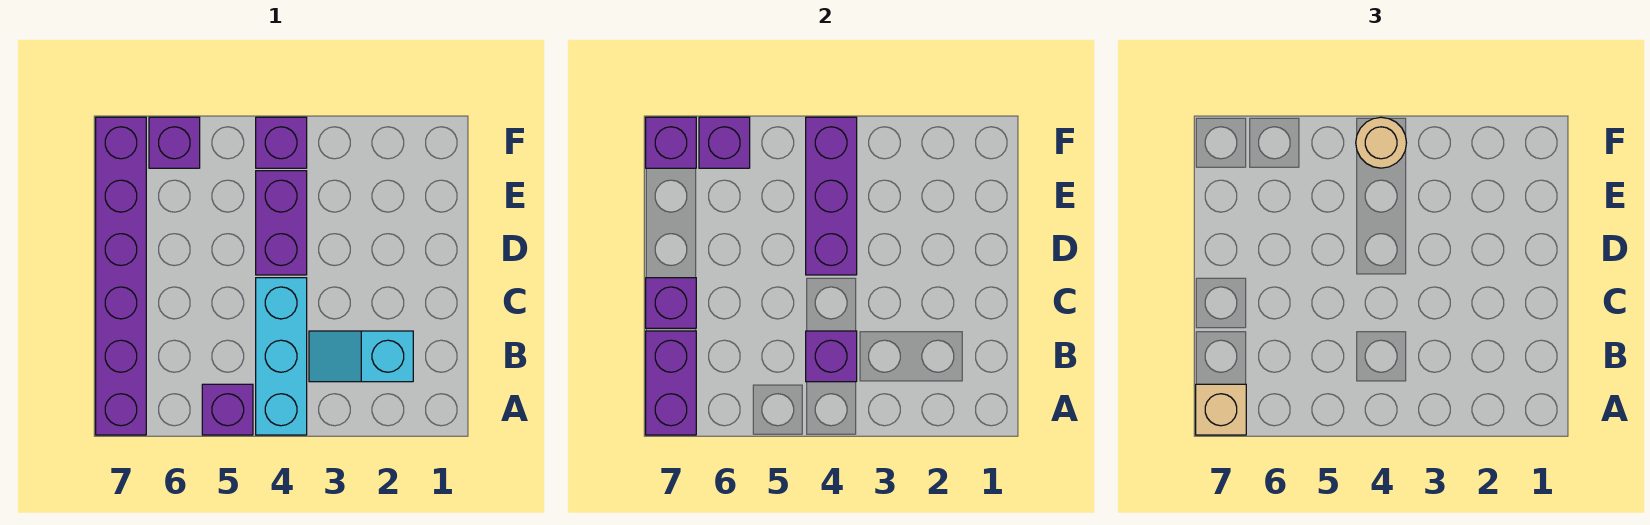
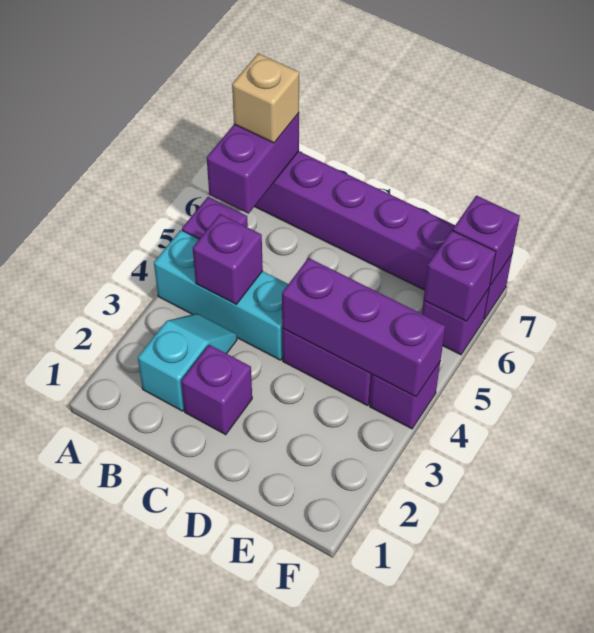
purple 1x2 brick [646,331,696,435] -> purple 1x2 brick turned to [207,113,299,214]
purple 1x1 brick [646,278,696,328] -> purple 1x1 brick moved to [181,345,252,435]
tan 1x1 round brick [1356,117,1406,168] -> none

